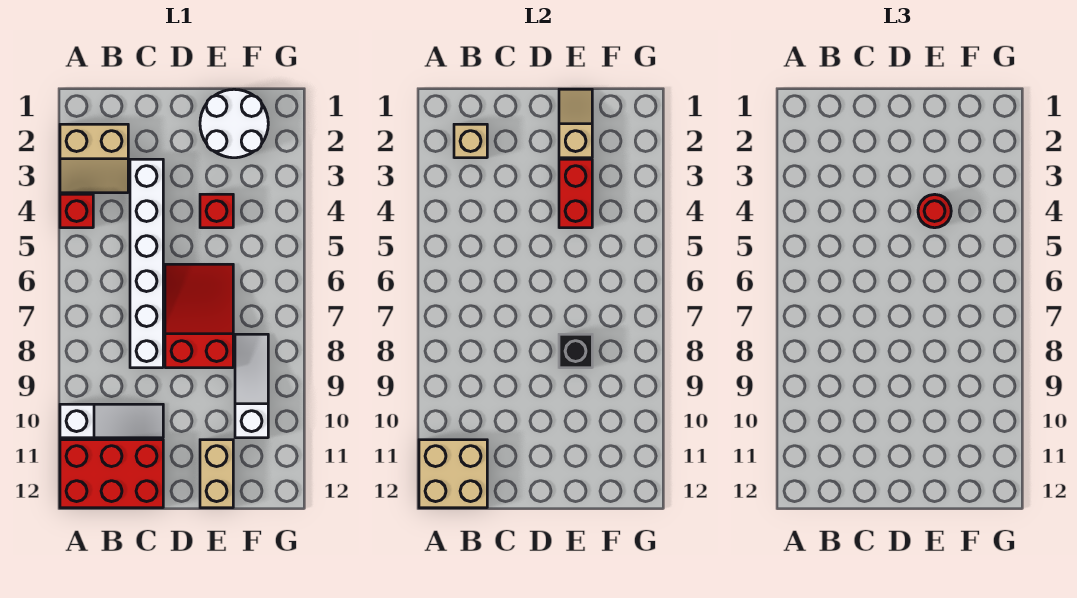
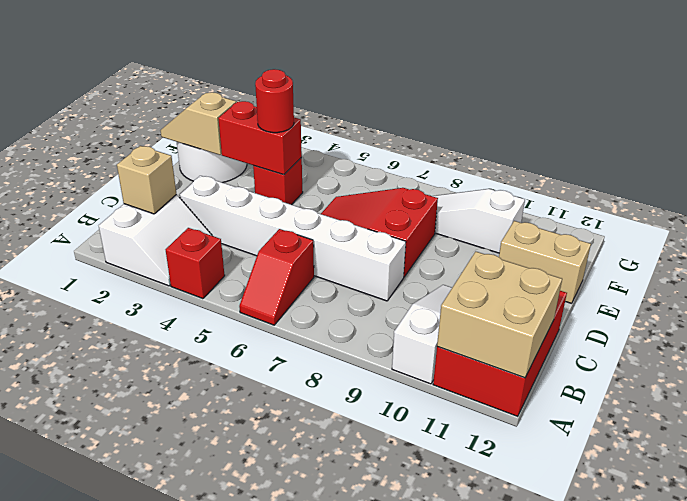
tan 2x2 slope [60,124,128,193] -> white 2x2 slope [99,195,212,286]
none -> red 1x2 slope [239,229,314,325]
black 1x1 brick [559,334,592,368] -> none

